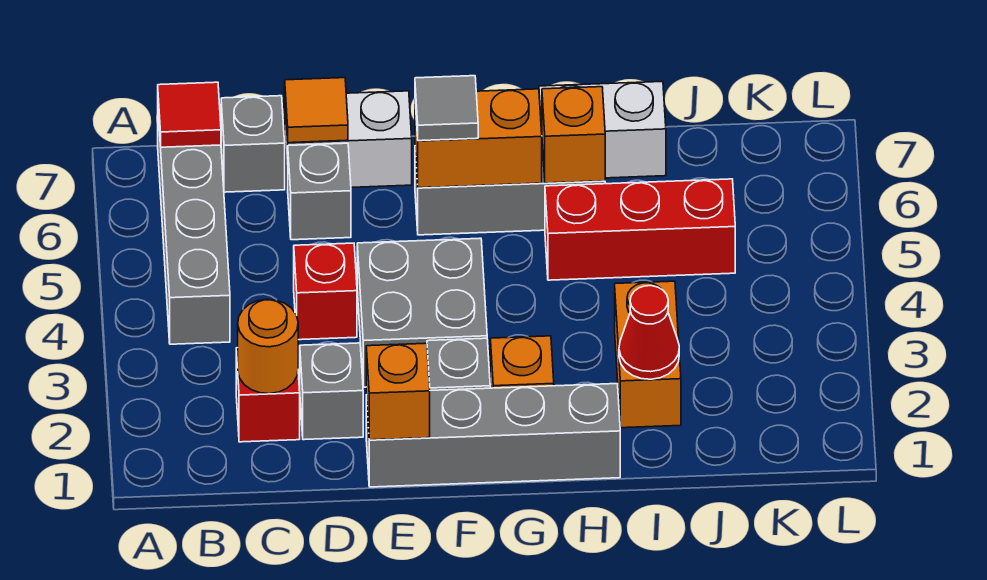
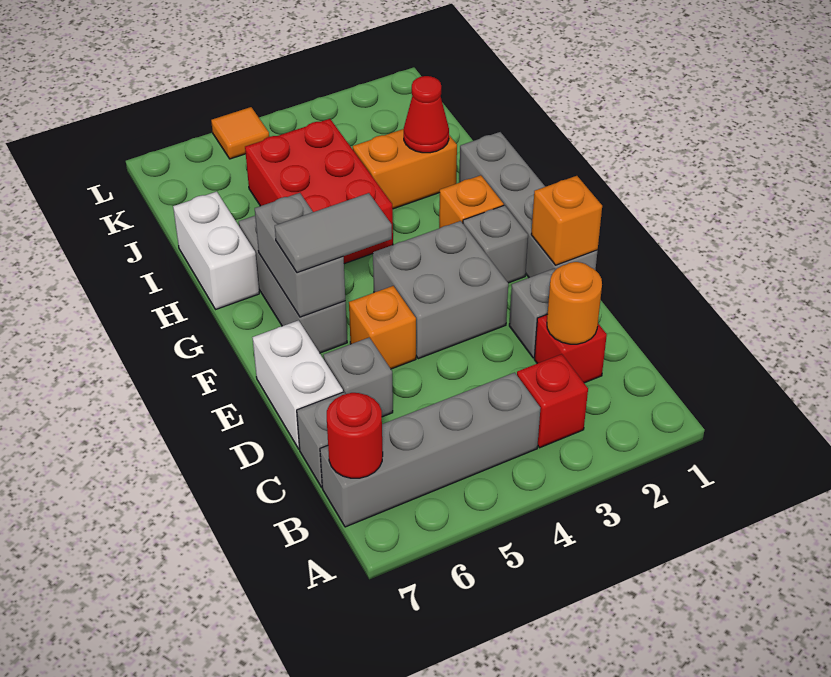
red 1x1 tile [158,82,221,147] -> red 1x1 round brick [327,393,383,478]
red 1x1 brick [294,243,357,340] -> red 1x1 brick moved to [517,354,588,448]
orange 1x1 tile [285,78,348,143] -> orange 1x1 tile moved to [211,107,269,159]
orange 1x2 brick [415,89,542,188] -> grey 1x2 brick [255,193,345,317]
grey 1x1 tile [415,76,478,141] -> grey 1x2 tile [275,193,392,273]
red 1x3 brick [545,179,735,280] -> red 2x3 brick [245,119,393,264]
orange 1x1 brick [542,87,605,183] -> orange 1x1 brick moved to [349,286,416,369]

